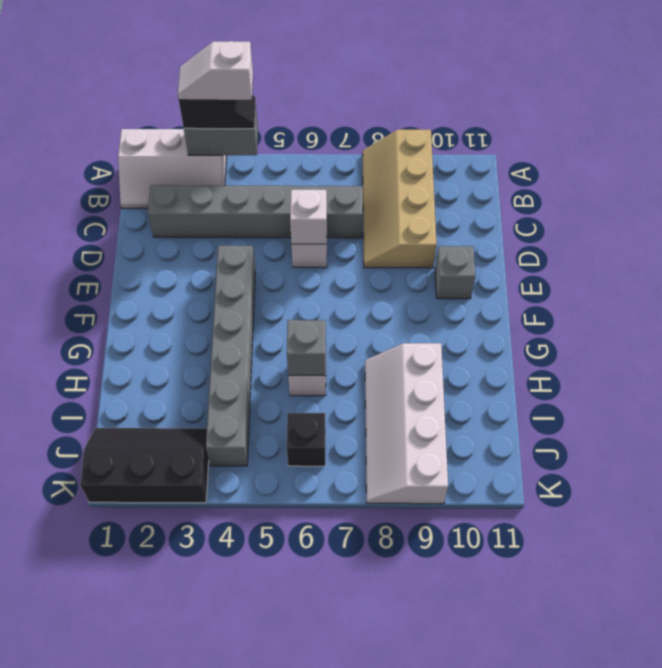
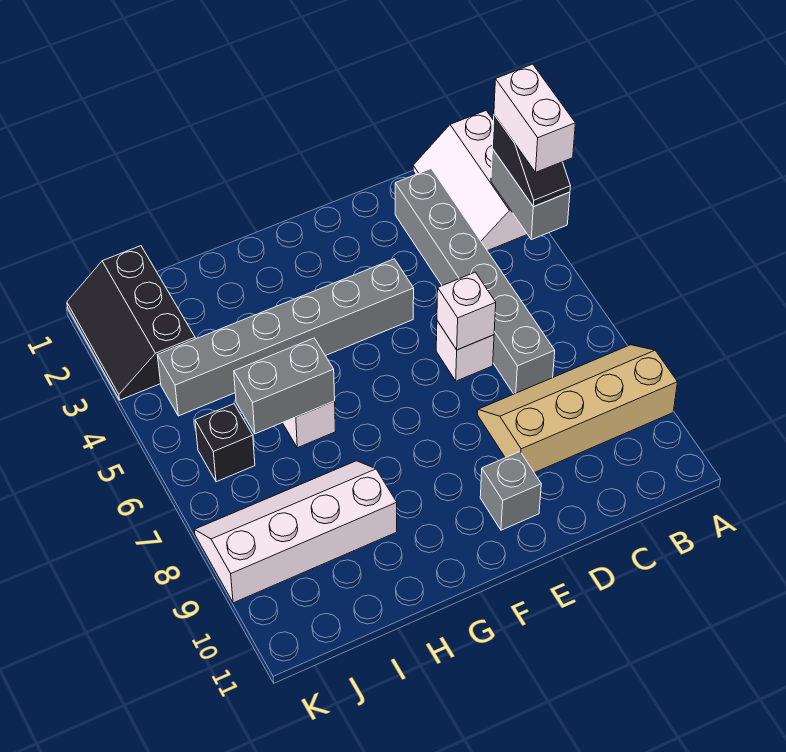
white 1x2 slope [178,41,253,100] -> white 1x2 brick [494,64,575,172]
grey 1x1 brick [287,320,326,376] -> grey 1x2 brick [234,338,335,434]
black 2x3 slope [80,428,209,503] -> black 2x3 slope turned to [67,246,195,400]

